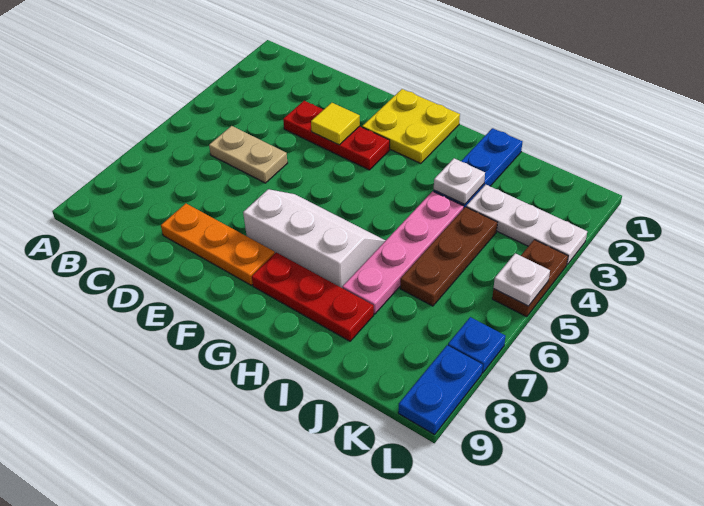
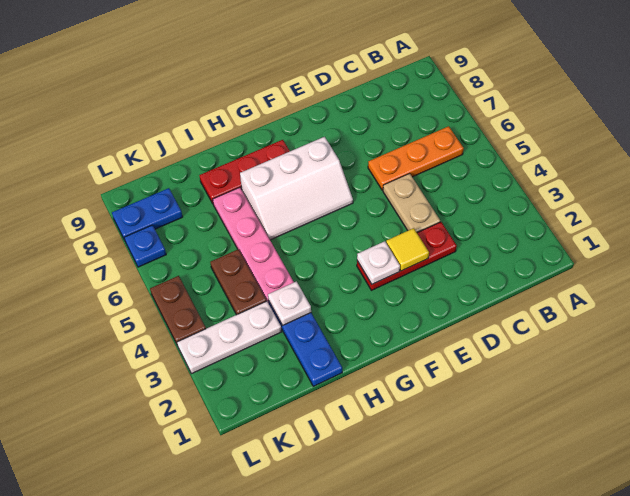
tan 1x2 plate [209,126,288,183] -> tan 1x2 plate turned to [383,173,440,233]
orange 1x3 plate [161,204,275,285] -> orange 1x3 plate moved to [368,126,464,190]
yellow 2x2 plate [362,89,460,164] -> none
brown 1x3 plate [400,207,497,306] -> brown 1x2 plate [210,249,266,315]
white 1x1 plate [494,253,550,306] -> white 1x1 plate moved to [357,241,400,284]
blue 1x2 plate [398,345,483,435] -> blue 1x2 plate turned to [112,188,182,240]

